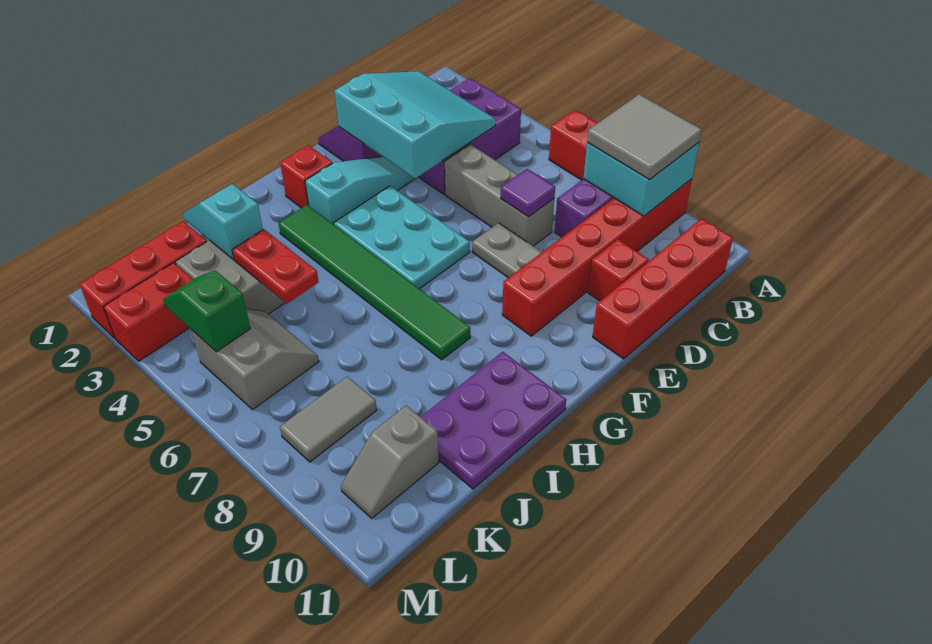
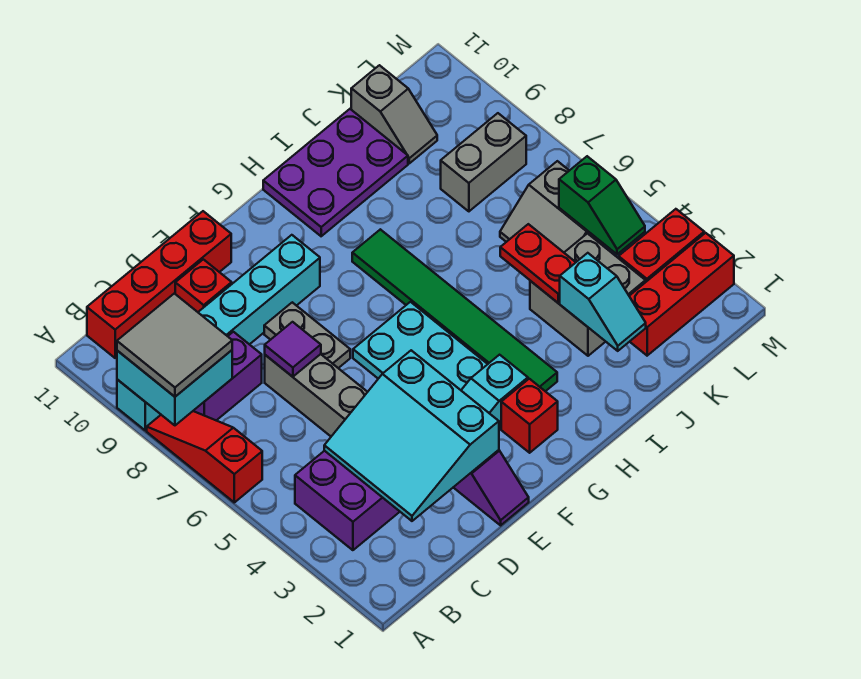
red 1x6 brick [502,179,692,336] -> cyan 1x6 brick [117,235,320,430]
grey 1x2 tile [280,377,377,462] -> grey 1x2 brick [441,113,526,211]
grey 1x2 slope [341,406,439,518] -> grey 1x2 slope turned to [351,65,437,163]

